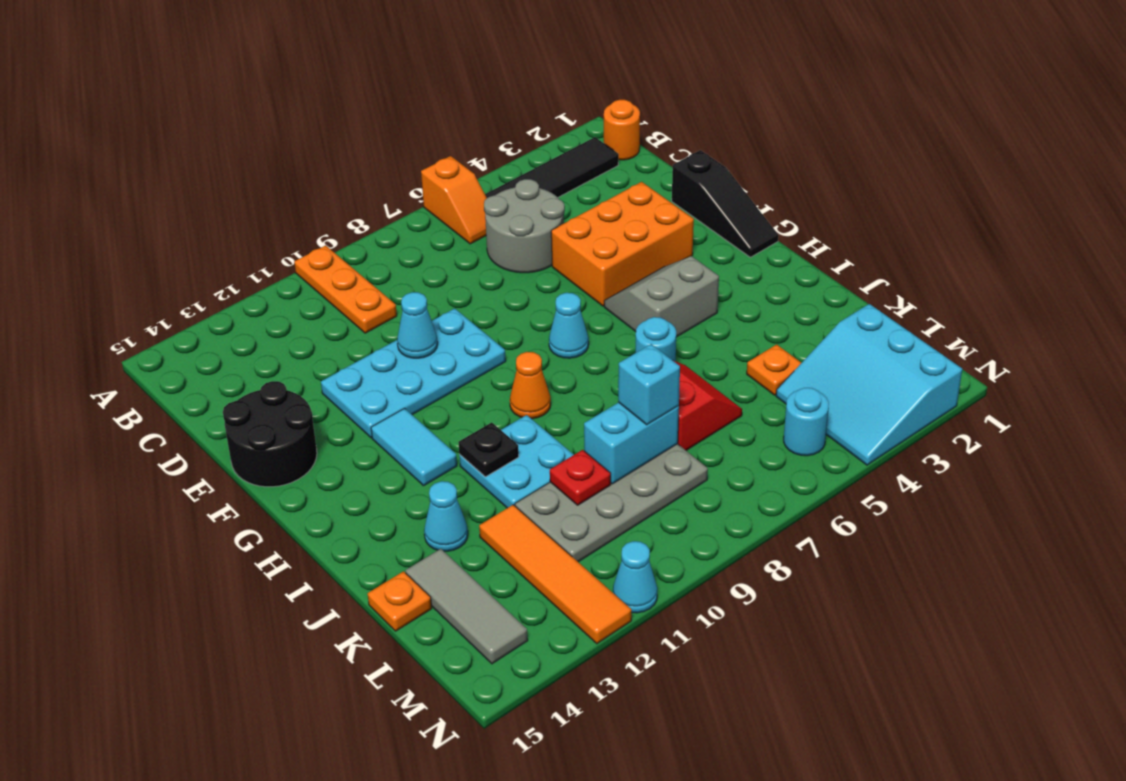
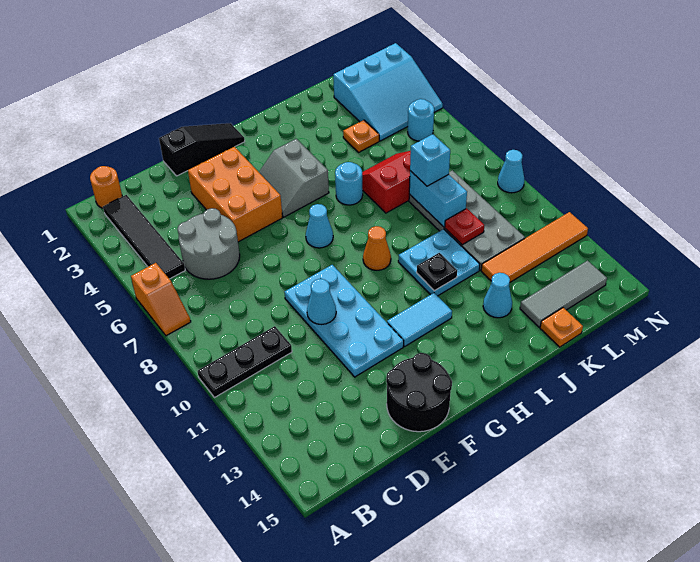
orange 1x2 slope [421,156,487,244] -> orange 1x2 slope turned to [131,263,191,336]
orange 1x3 plate [294,245,397,333] -> black 1x3 plate [197,326,292,398]
cyan 1x1 cone [613,541,658,613] -> cyan 1x1 cone moved to [498,150,525,193]

